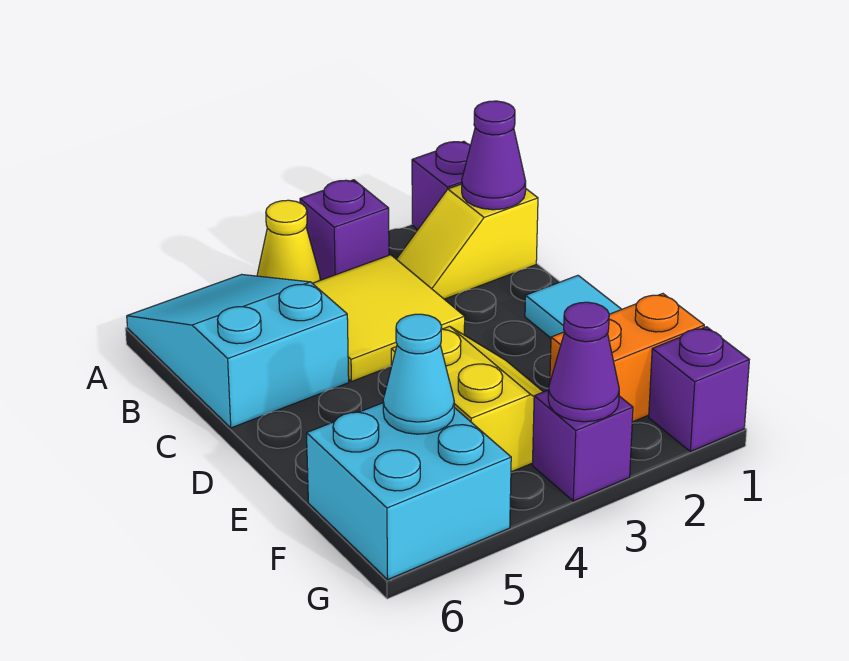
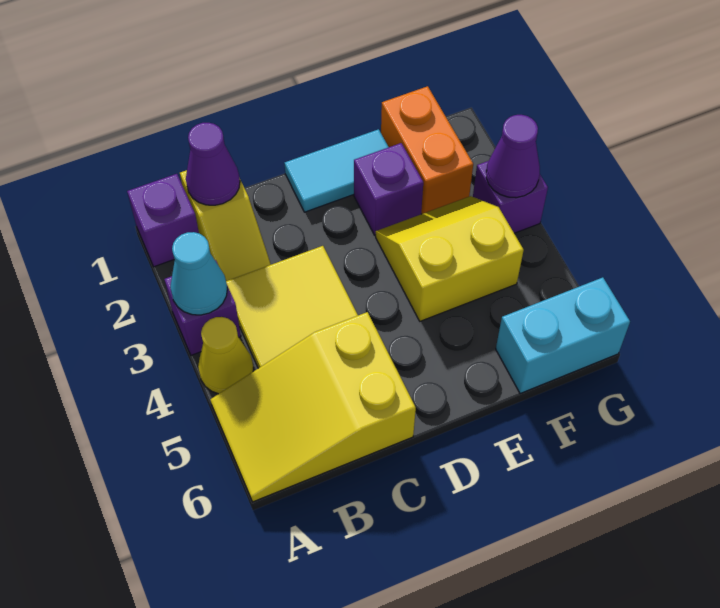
cyan 2x3 slope [127,274,349,428] -> yellow 2x3 slope [210,312,416,502]
cyan 2x2 brick [307,403,511,579] -> cyan 1x2 brick [496,277,630,394]
cyan 1x1 cone [383,314,454,434] -> cyan 1x1 cone moved to [170,232,227,315]
purple 1x1 brick [649,327,749,452] -> purple 1x1 brick moved to [354,143,423,235]

